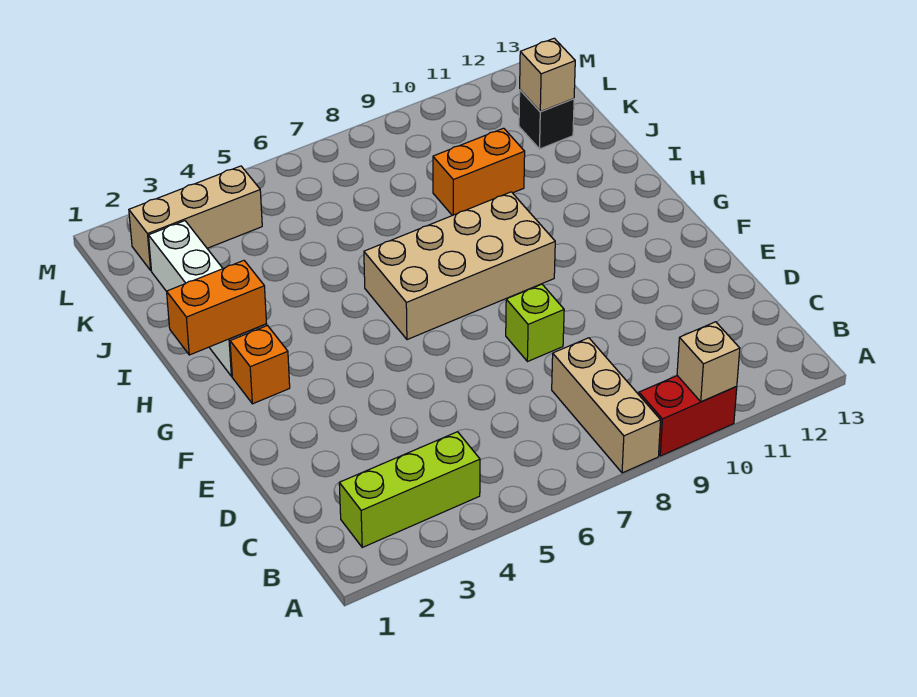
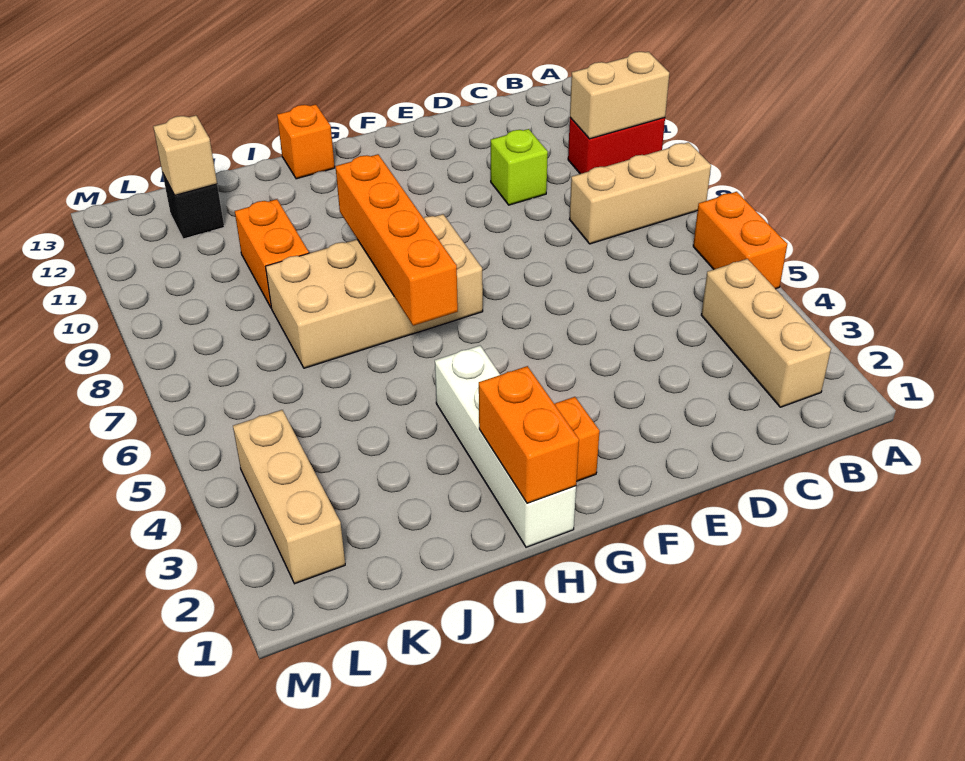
none -> orange 1x2 brick [693,192,787,289]
red 1x2 brick [639,376,737,456] -> red 1x2 brick turned to [568,118,665,174]
tan 1x1 brick [677,322,740,402] -> tan 1x2 brick [570,52,669,139]
lime 1x3 brick [339,432,480,547] -> tan 1x3 brick [701,259,831,407]
lime 1x1 brick [506,284,564,362] -> lime 1x1 brick moved to [491,129,548,205]
tan 2x4 brick [364,192,555,340] -> tan 2x4 brick turned to [266,214,483,368]
white 1x4 brick [148,221,267,376] -> white 1x4 brick turned to [435,346,576,547]
none -> orange 1x4 brick [335,154,458,326]
none -> orange 1x1 brick [277,104,335,179]

